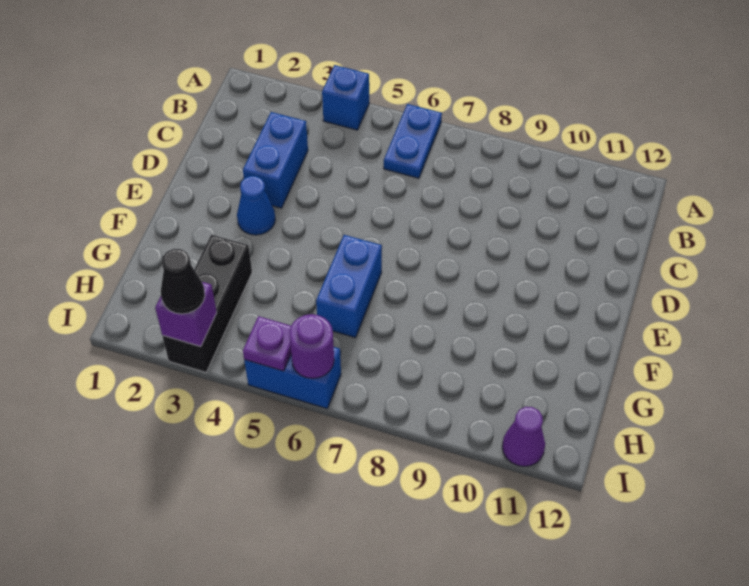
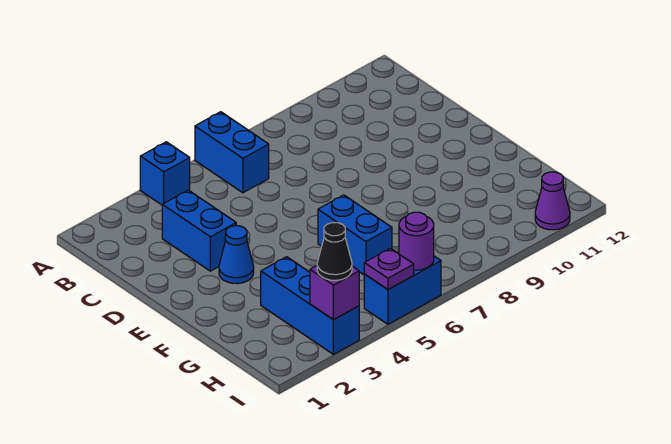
blue 1x2 plate [384,104,442,178] -> blue 1x2 brick [195,112,269,193]
black 1x3 brick [162,235,252,372] -> blue 1x3 brick [261,257,359,354]

